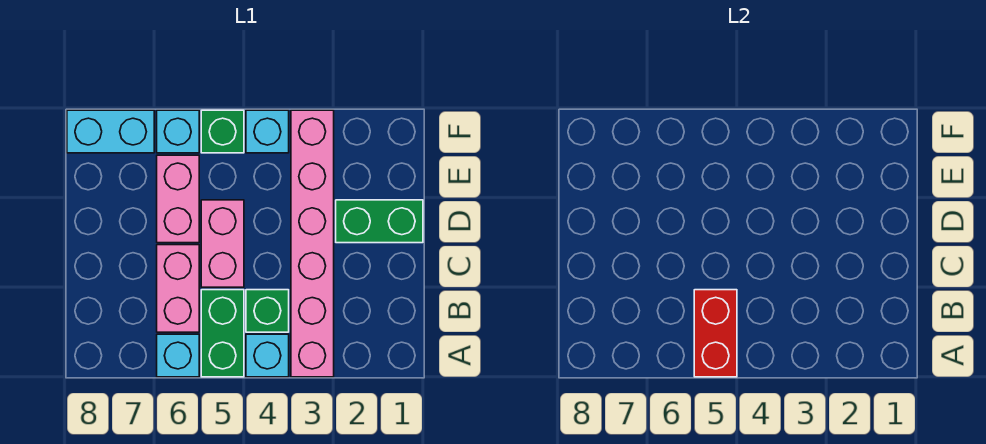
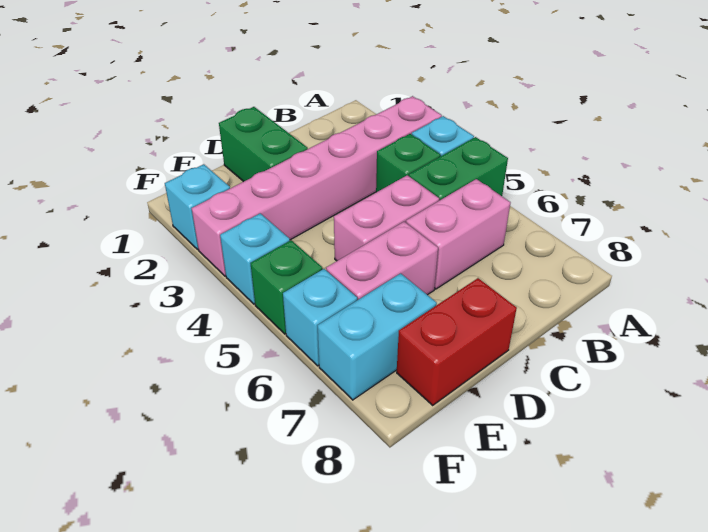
red 1x2 brick [694,290,737,377] -> red 1x2 brick moved to [397,278,517,405]
cyan 1x1 brick [157,334,199,377] -> cyan 1x1 brick moved to [165,164,230,249]
cyan 1x2 brick [67,110,154,153] -> cyan 1x2 brick turned to [318,273,437,400]

